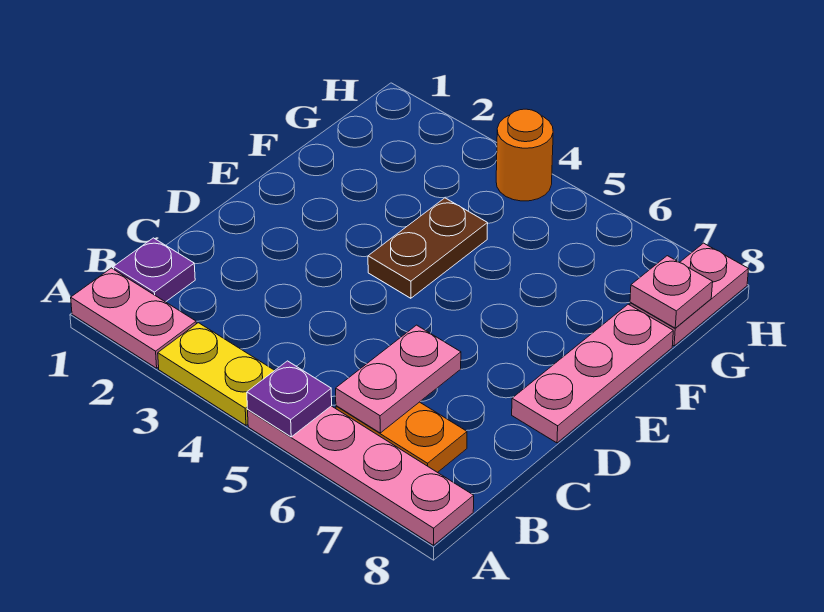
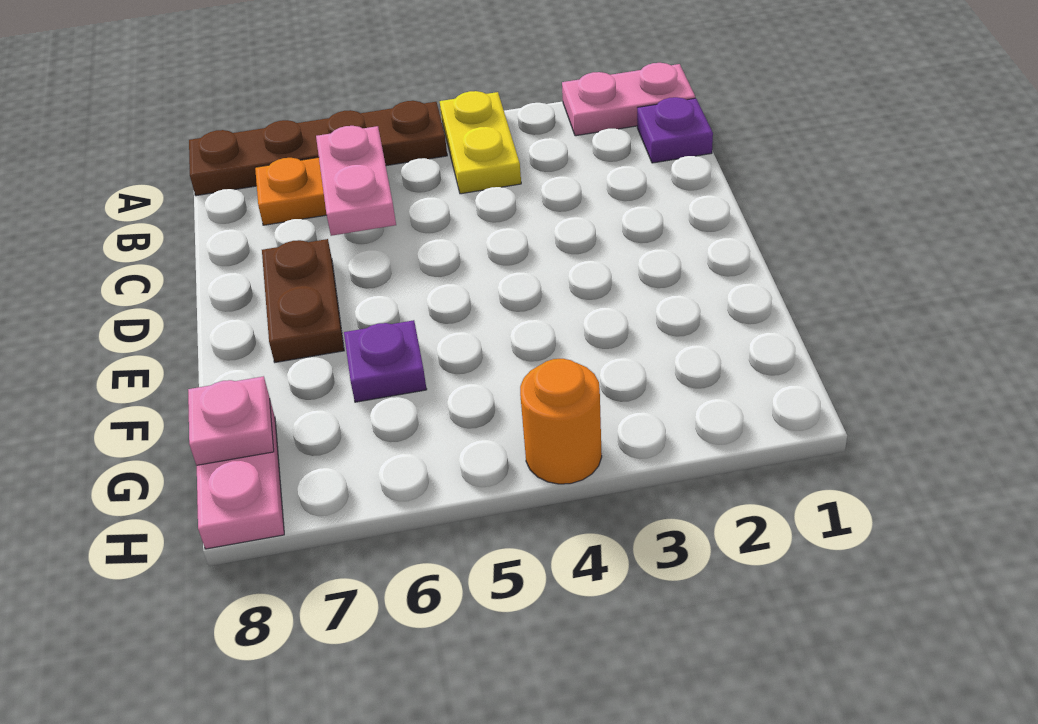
yellow 1x2 plate [158,323,275,425] -> yellow 1x2 plate turned to [440,91,521,194]
pink 1x4 plate [248,406,474,545] -> brown 1x4 plate [189,101,447,196]
purple 1x1 plate [247,361,332,437] -> purple 1x1 plate moved to [344,320,427,402]
pink 1x3 plate [512,304,673,443] -> none
brown 1x2 plate [368,198,488,298] -> brown 1x2 plate moved to [262,239,344,362]

